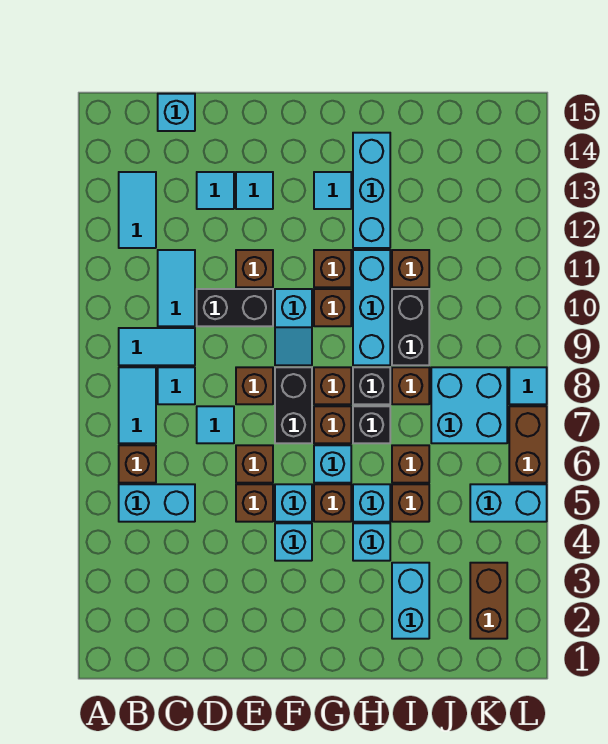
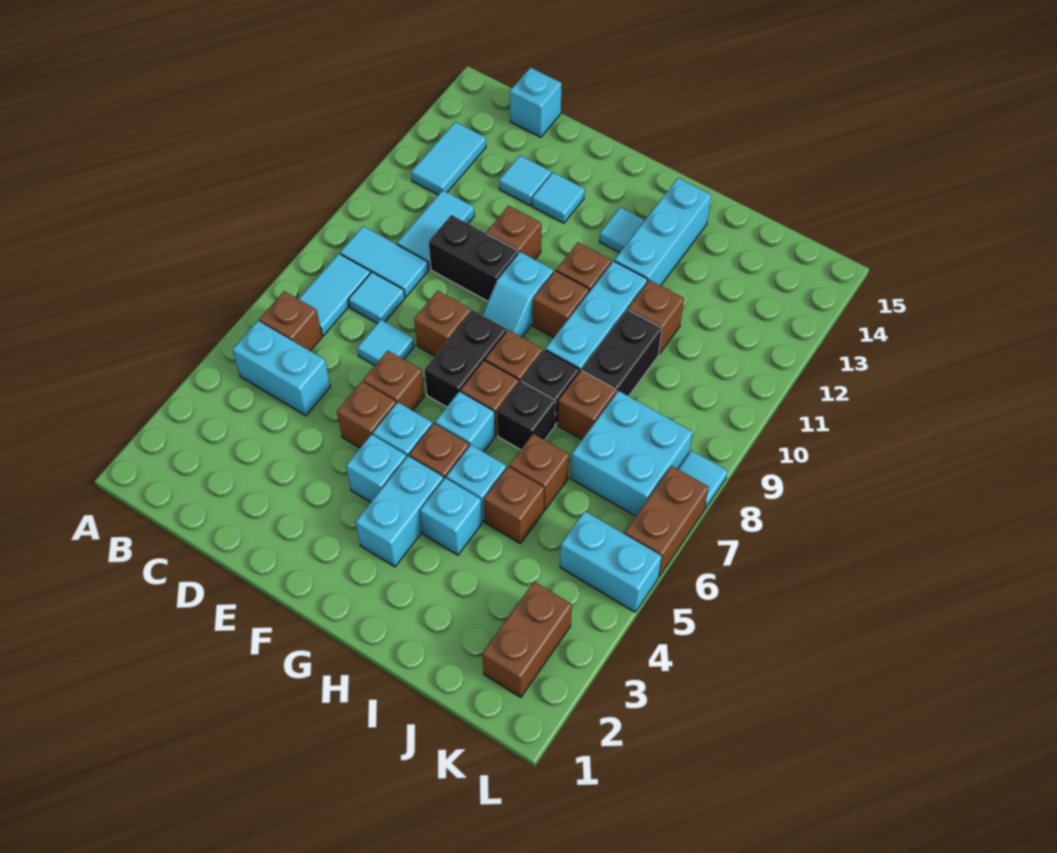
cyan 1x2 brick [392,563,429,639] -> cyan 1x2 brick moved to [356,456,443,567]

